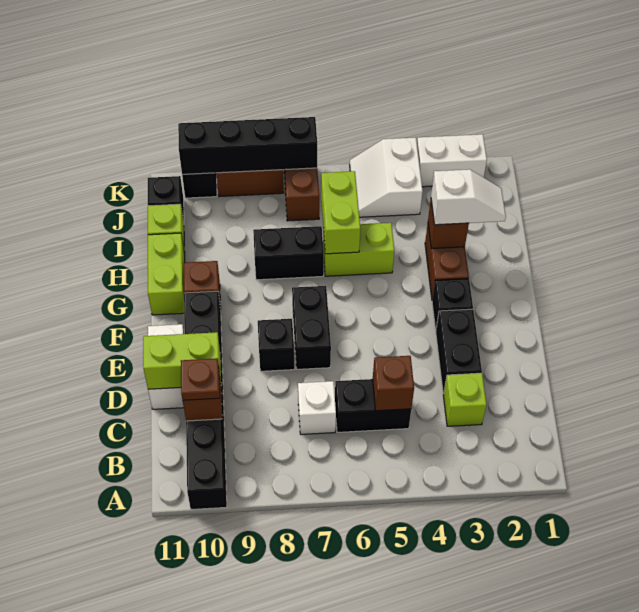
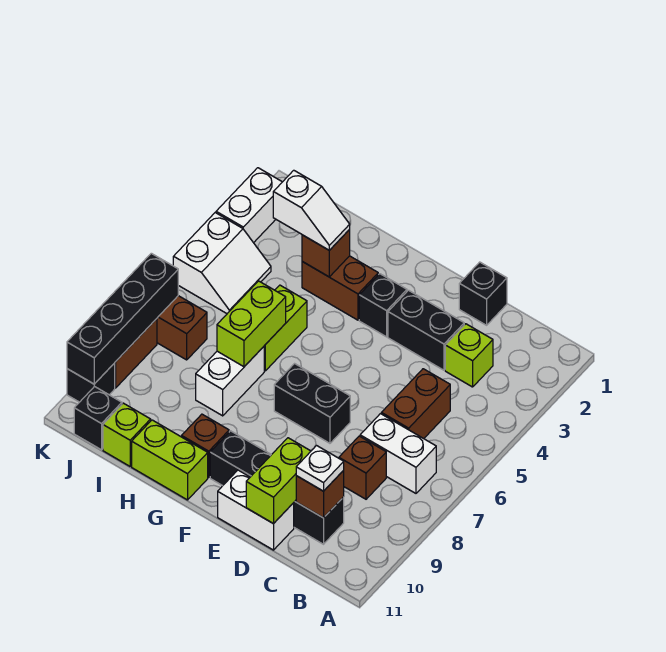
black 1x6 brick [184,291,227,509] -> black 1x4 brick [210,431,344,544]
black 1x2 brick [335,379,411,432] -> brown 1x2 brick [381,369,450,439]
brown 1x1 brick [373,356,414,411] -> brown 1x1 brick moved to [339,436,386,499]
white 1x1 brick [298,381,336,434] -> white 1x2 brick [360,414,436,493]
brown 1x1 plate [181,358,220,400] -> white 1x1 plate [296,446,344,491]
black 1x1 brick [258,319,295,371] -> black 1x1 brick moved to [459,262,507,325]
white 1x2 slope [431,169,506,225] -> white 1x2 slope turned to [273,170,350,250]
lime 1x2 brick [321,171,360,254] -> lime 1x2 brick turned to [217,281,286,367]
black 1x2 brick [253,226,324,280] -> white 1x2 brick [196,347,264,416]
white 2x2 slope [350,137,423,217] -> white 2x2 slope turned to [173,213,271,314]

